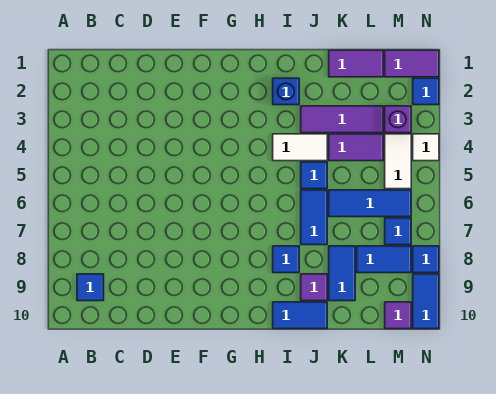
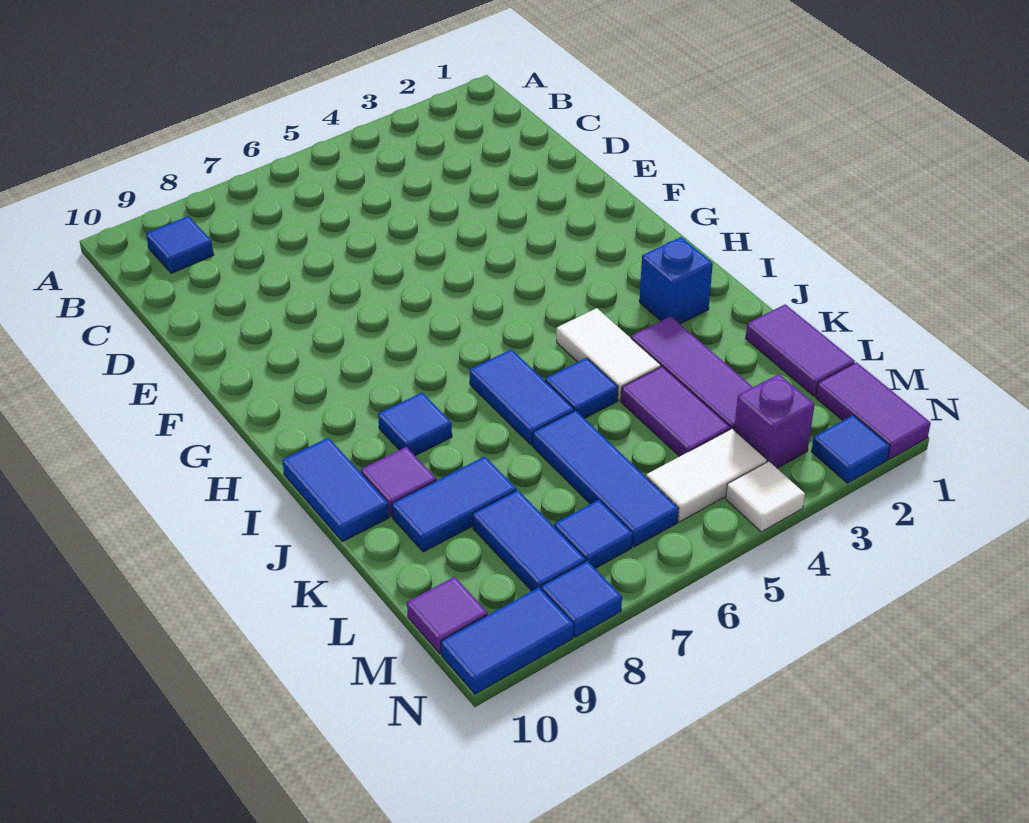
blue 1x2 tile [301,190,327,245] -> blue 1x2 tile turned to [470,349,574,445]

